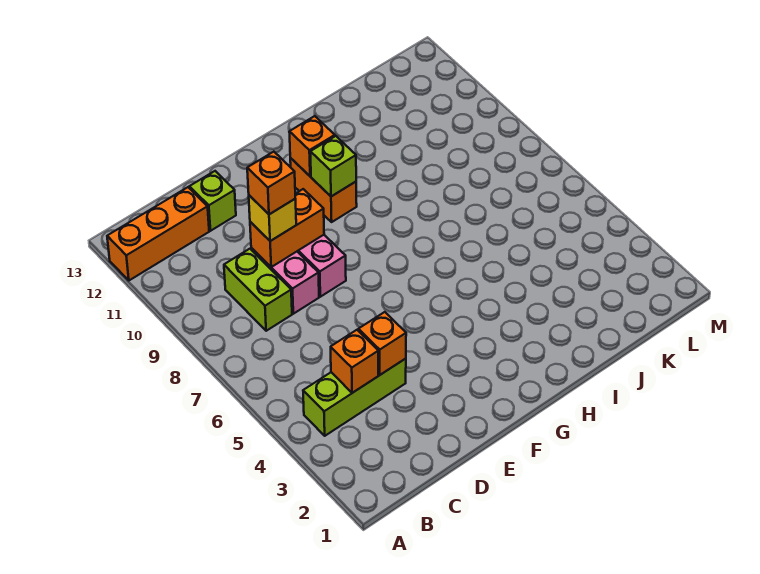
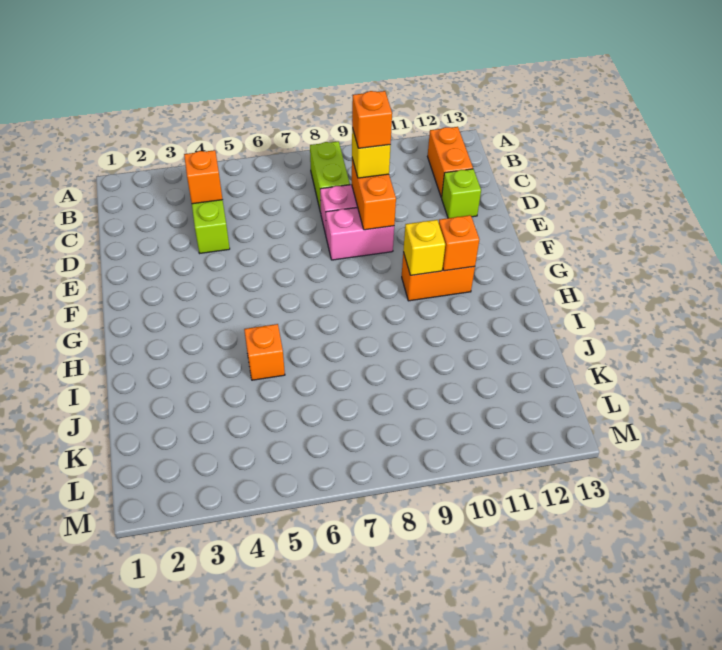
orange 1x3 brick [107,187,209,280] -> orange 1x2 brick [428,127,473,197]
lime 1x2 brick [224,249,292,331] -> lime 1x2 brick turned to [310,141,350,213]
orange 1x1 brick [358,312,406,375] -> orange 1x1 brick moved to [244,324,285,380]
lime 1x1 brick [310,136,356,197] -> yellow 1x1 brick [403,220,445,275]

